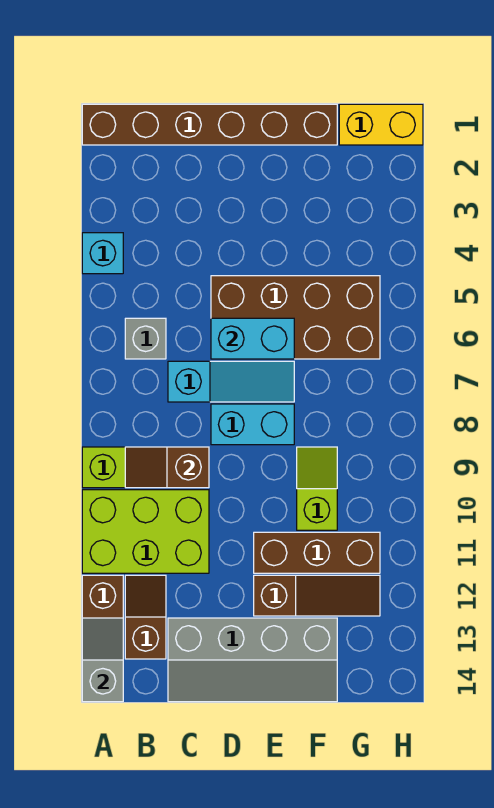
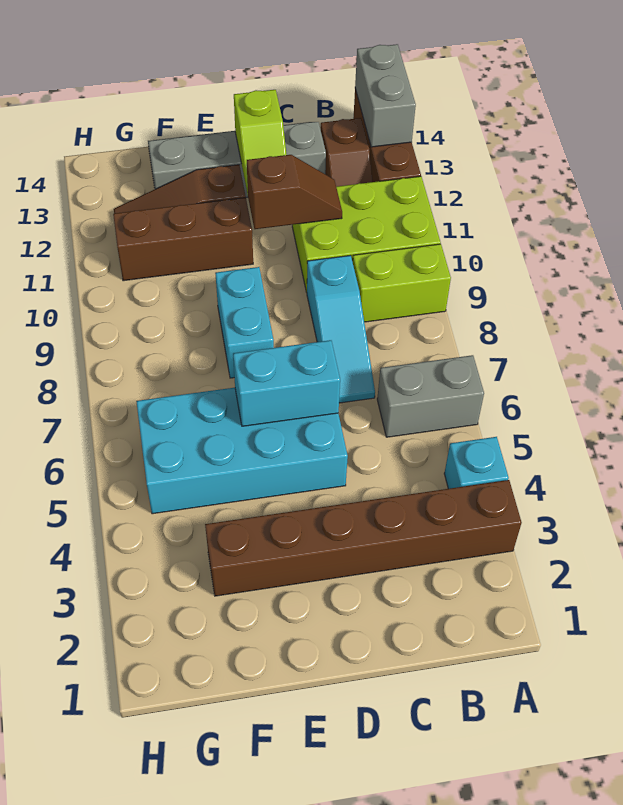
brown 1x6 brick [82,104,337,145] -> brown 1x6 brick moved to [205,480,522,596]
grey 1x2 slope [82,618,123,702] -> grey 1x2 brick [355,44,416,147]
grey 1x1 brick [125,318,166,359] -> grey 1x2 brick [377,355,484,437]
brown 1x2 slope [125,447,209,488] -> brown 1x2 slope moved to [247,155,342,229]
cyan 1x3 slope [168,361,294,402] -> cyan 1x3 slope turned to [307,255,375,403]
brown 2x4 brick [211,276,380,359] -> cyan 2x4 brick [136,388,348,514]
cyan 1x2 brick [211,404,294,445] -> cyan 1x2 brick turned to [215,267,274,378]
lime 1x2 slope [297,447,337,530] -> lime 1x2 slope moved to [234,90,287,194]
yellow 1x2 brick [339,104,423,145] -> none

